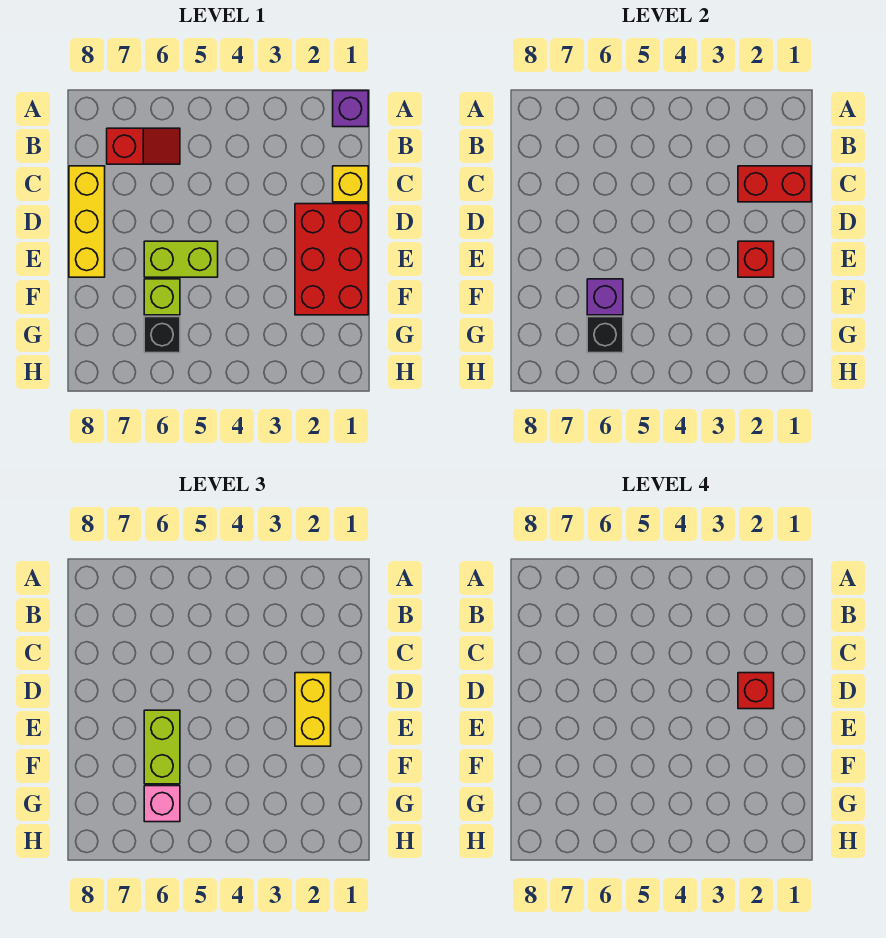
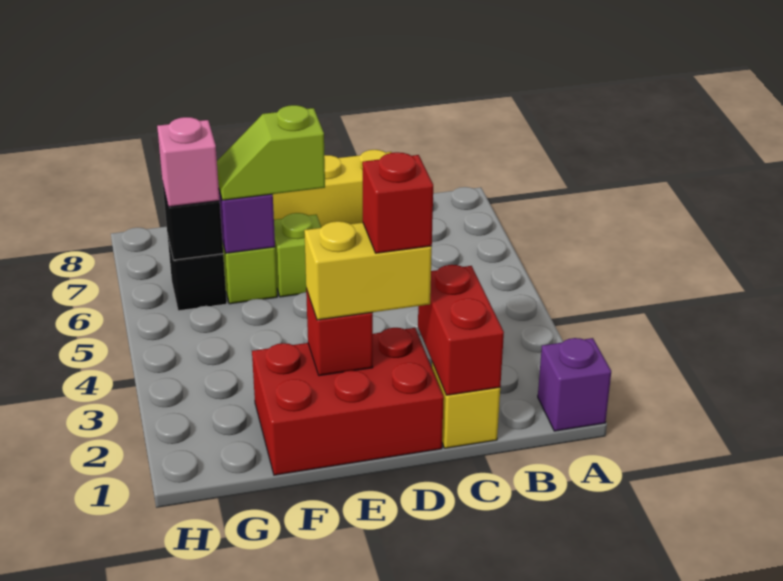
red 1x2 slope [107,128,180,164] -> none
lime 1x2 brick [144,241,218,277] -> lime 1x1 brick [274,213,321,297]
lime 1x2 brick [144,710,180,784] -> lime 1x2 slope [217,105,325,200]

